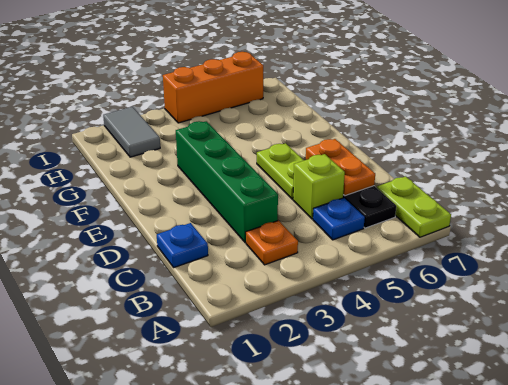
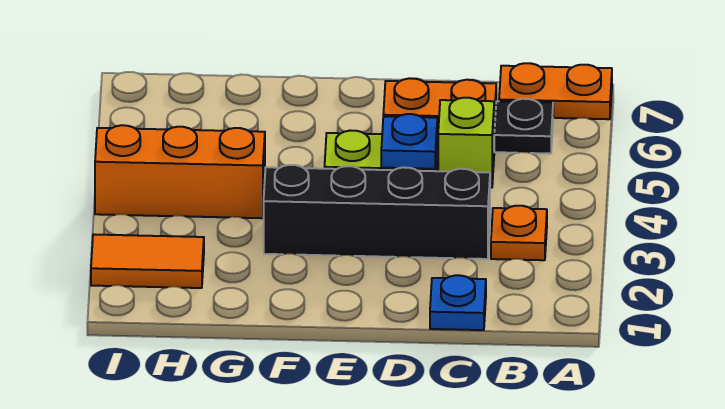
lime 1x2 plate [377,176,451,237] -> orange 1x2 plate [499,63,612,119]
blue 1x1 plate [313,198,365,240] -> blue 1x1 plate moved to [381,114,437,169]
green 1x4 brick [176,121,278,243] -> black 1x4 brick [264,165,490,259]
grey 1x2 tile [103,107,160,157] -> orange 1x2 tile [91,234,204,288]
orange 1x3 brick [163,52,263,123] -> orange 1x3 brick turned to [95,125,265,218]

